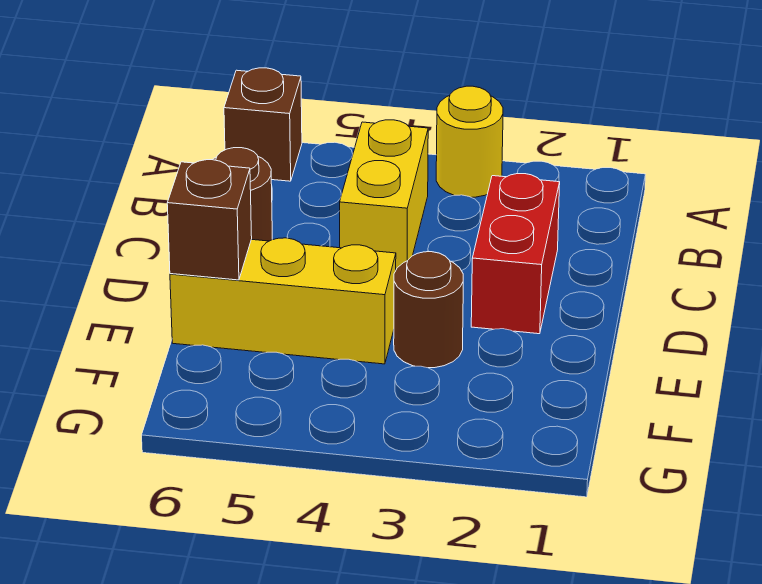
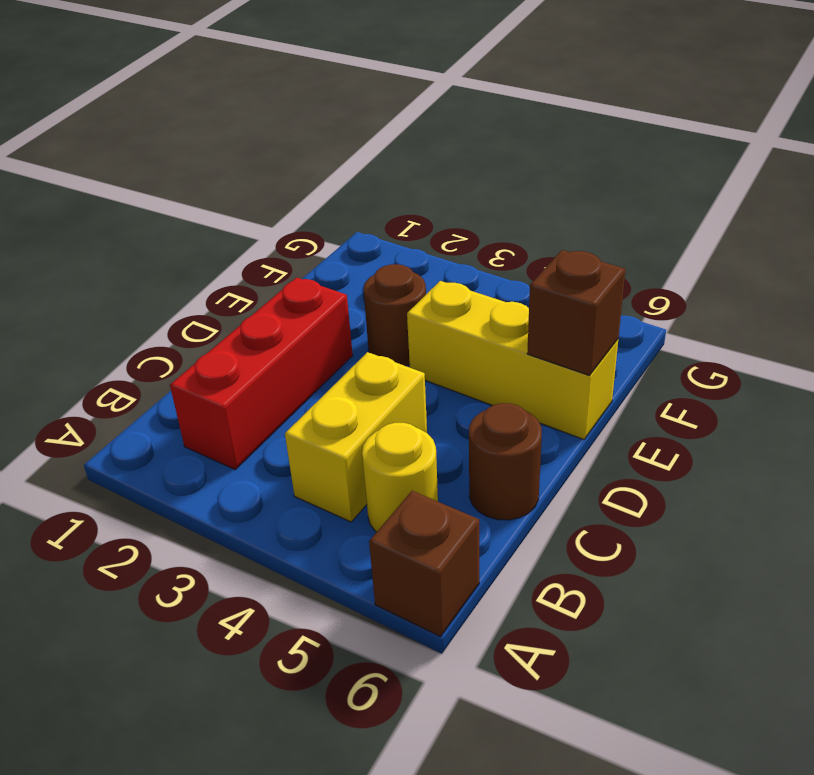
yellow 1x1 round brick [436,86,503,197] -> yellow 1x1 round brick moved to [362,423,438,532]
red 1x2 brick [471,174,560,334] -> red 1x3 brick [170,277,353,469]

